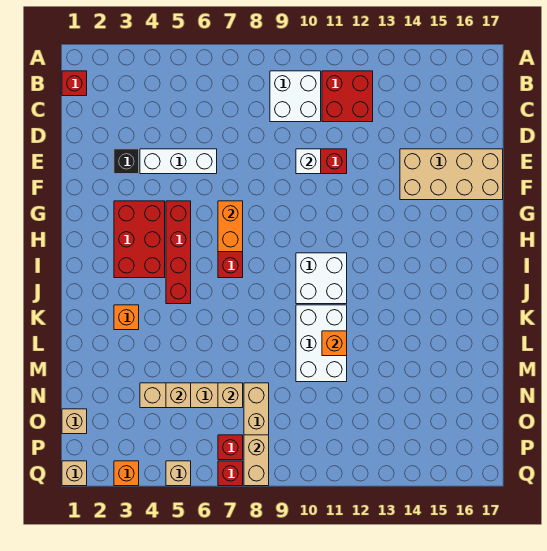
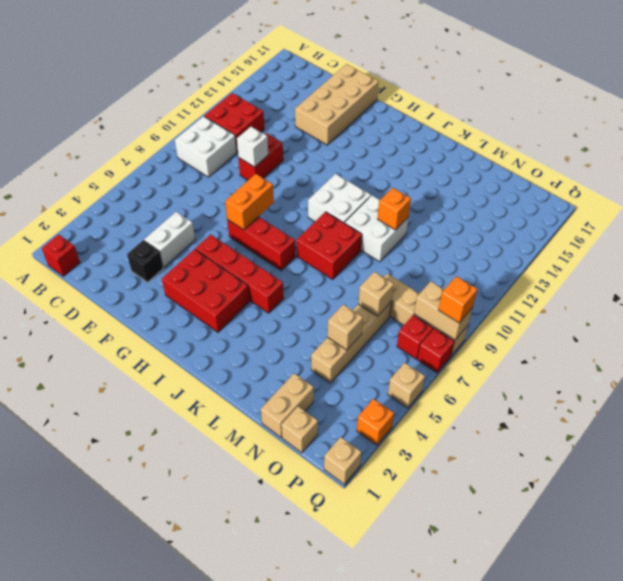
white 1x3 brick [140,149,217,174] -> white 1x2 brick [144,212,195,267]
orange 1x2 brick [218,201,243,252] -> orange 1x2 brick turned to [225,174,274,230]
none -> red 2x2 brick [297,212,362,279]
orange 1x1 brick [114,305,139,330] -> orange 1x1 brick moved to [438,276,477,323]
white 2x3 brick [296,305,347,382] -> white 2x2 brick [345,195,409,262]
none -> tan 1x2 brick [261,373,314,437]

